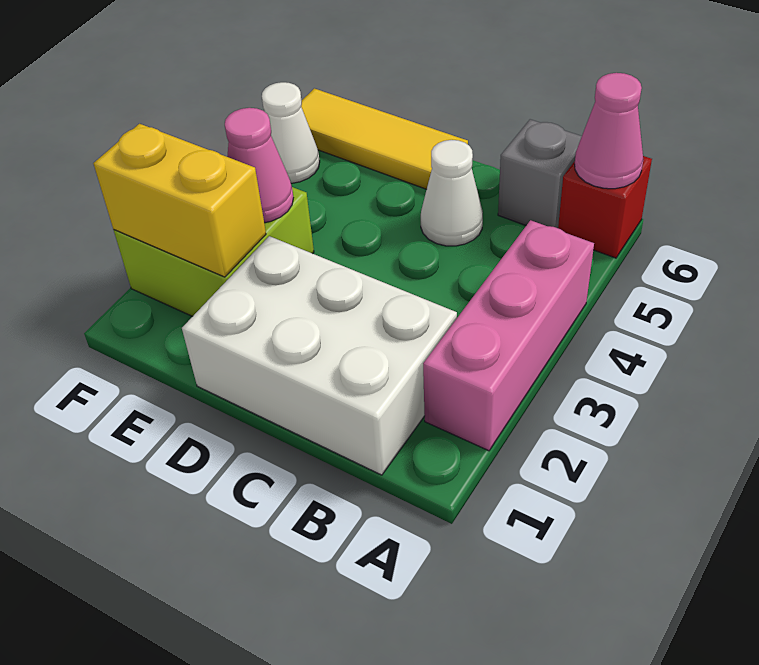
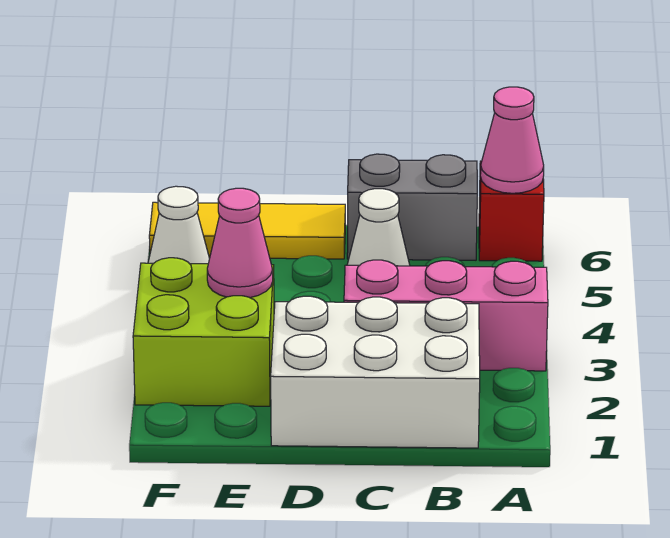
pink 1x3 brick [423,220,594,451] -> pink 1x3 brick turned to [344,260,548,371]
grey 1x1 brick [498,119,582,228] -> grey 1x2 brick [347,154,477,260]
yellow 1x2 brick [93,124,266,277] -> none

